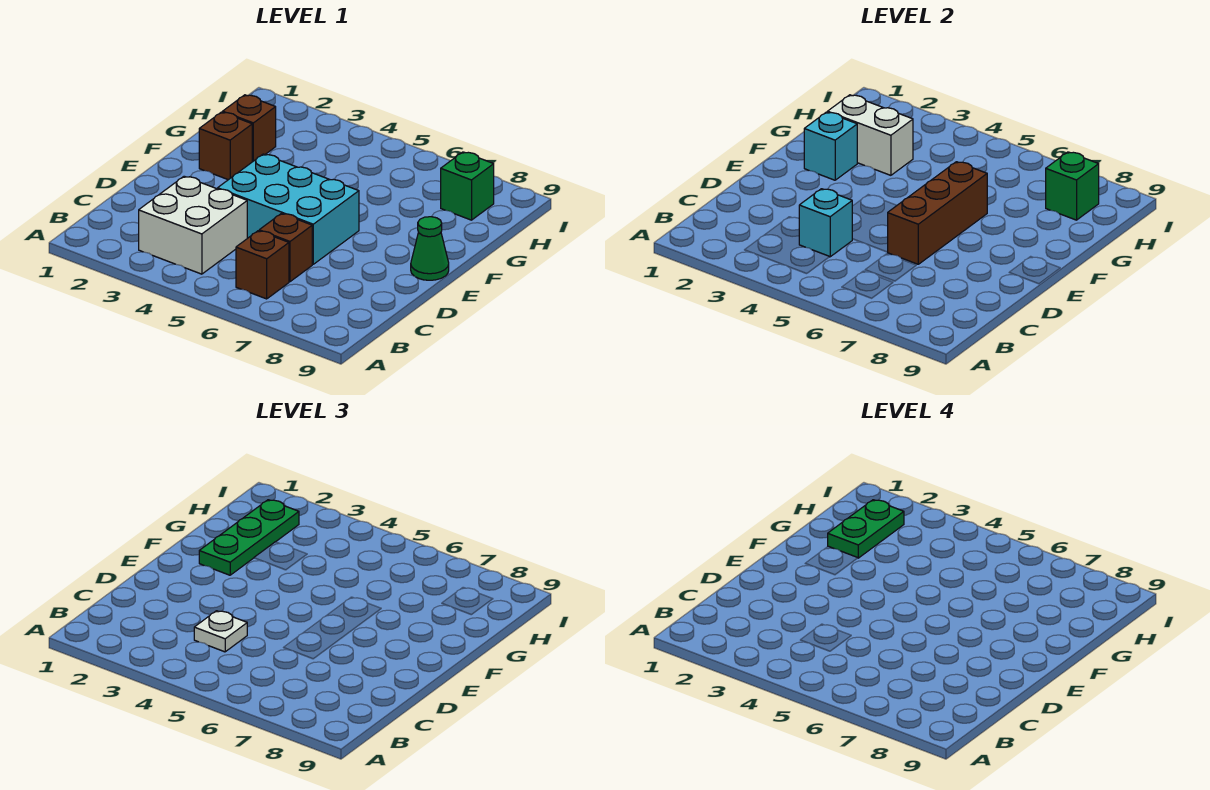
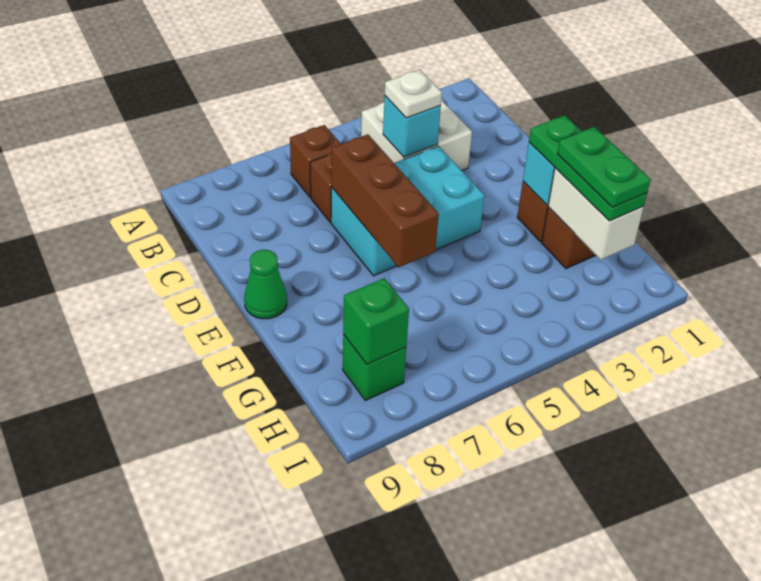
white 1x2 brick [828,95,913,175] -> white 1x2 brick turned to [548,168,644,260]

